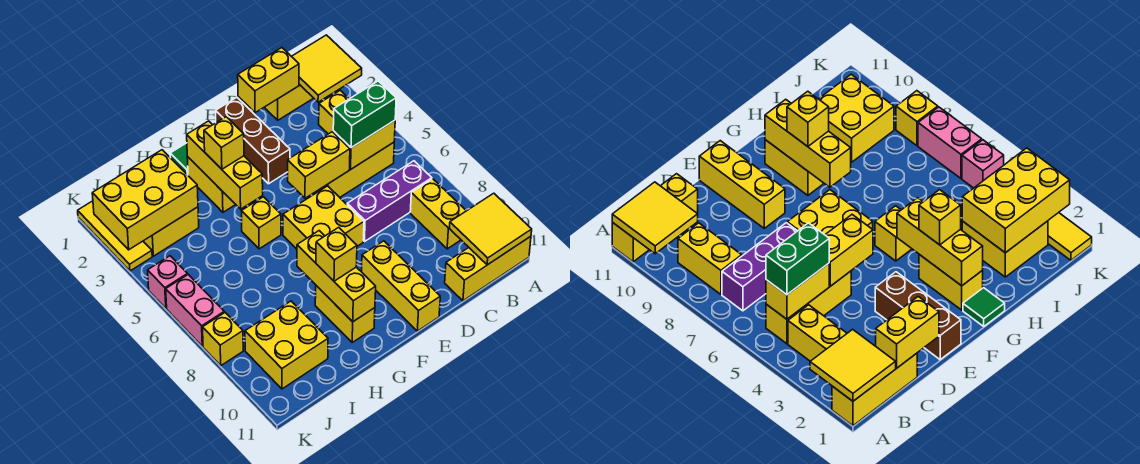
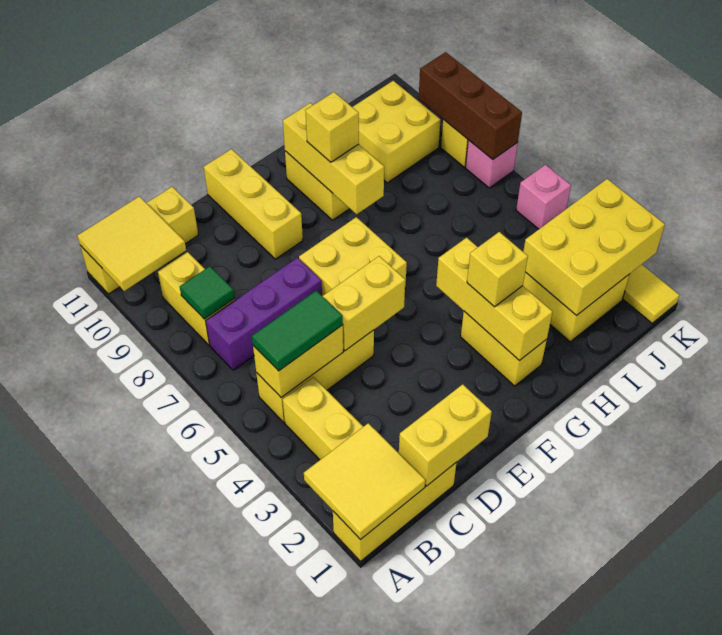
green 1x2 brick [333,81,396,148] -> green 1x2 tile [252,291,343,371]
brown 1x3 brick [215,97,290,184] -> brown 1x3 brick moved to [419,52,522,159]
green 1x1 tile [170,143,188,175] -> green 1x1 tile moved to [180,266,235,319]
yellow 1x1 brick [242,197,281,249] -> none
pink 1x2 brick [166,275,224,346] -> pink 1x1 brick [466,140,518,188]

